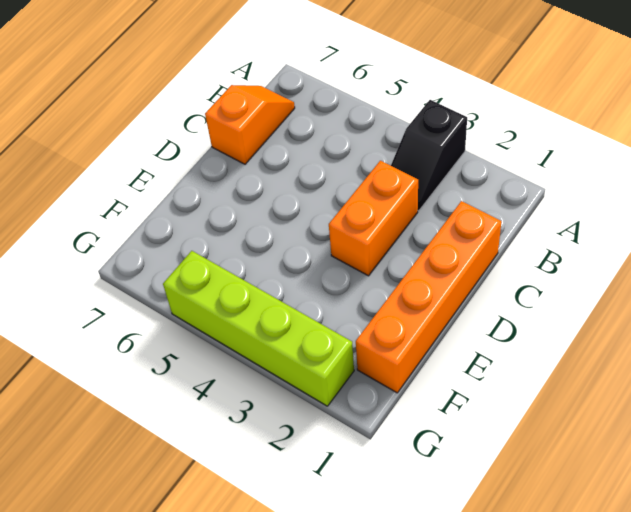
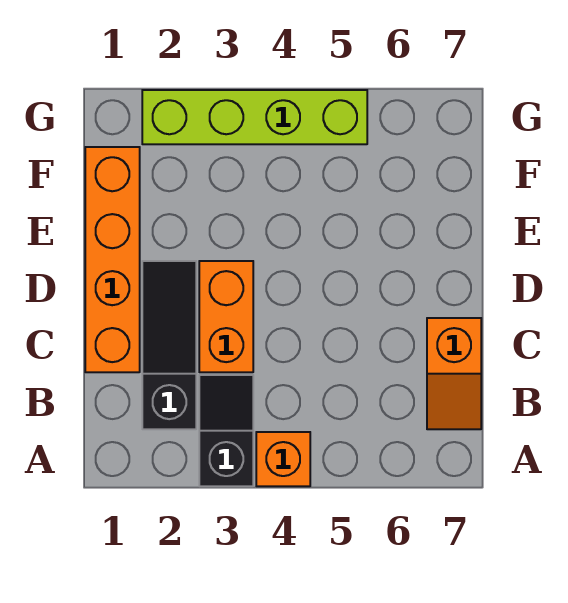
none -> orange 1x1 brick [256,432,310,486]
none -> black 1x3 slope [142,261,196,429]

